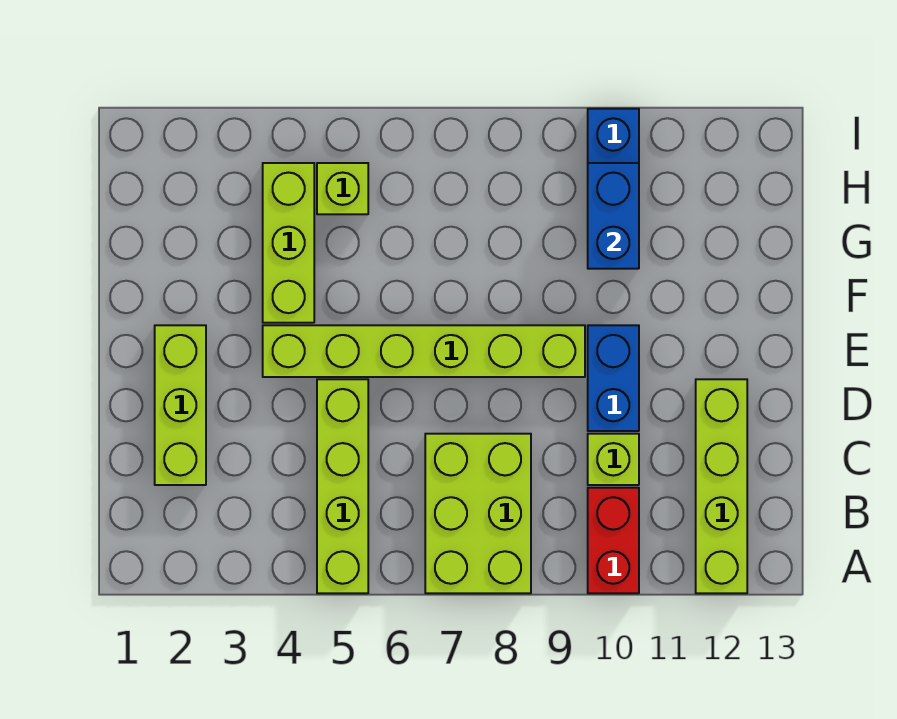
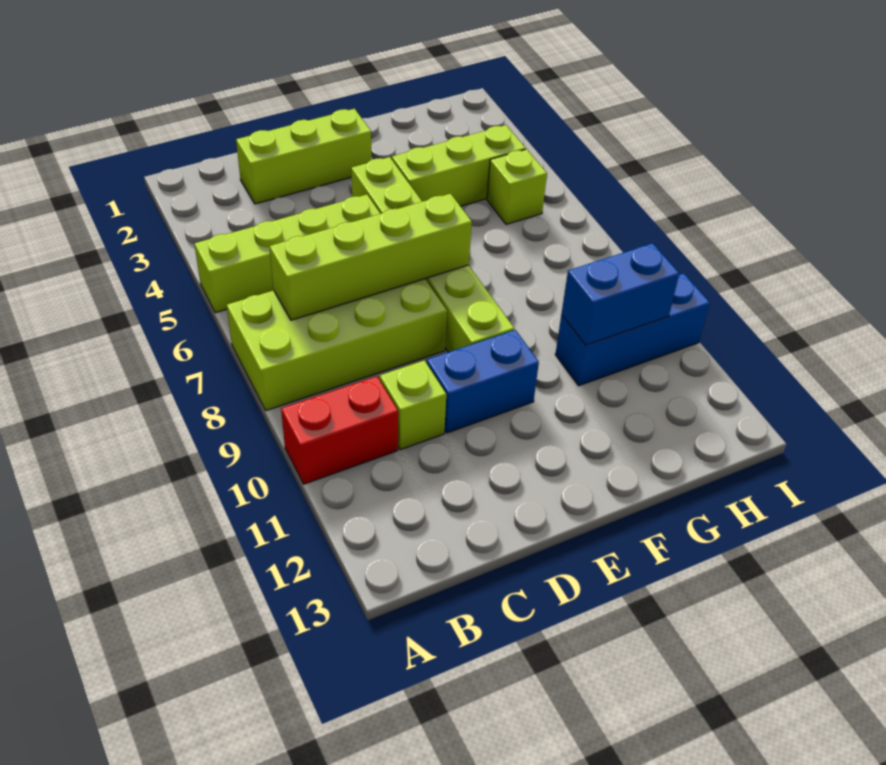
lime 2x3 brick [425,434,531,593] -> lime 2x4 brick [227,279,447,411]
lime 1x4 brick [696,379,747,593] -> lime 1x4 brick moved to [269,194,472,320]

